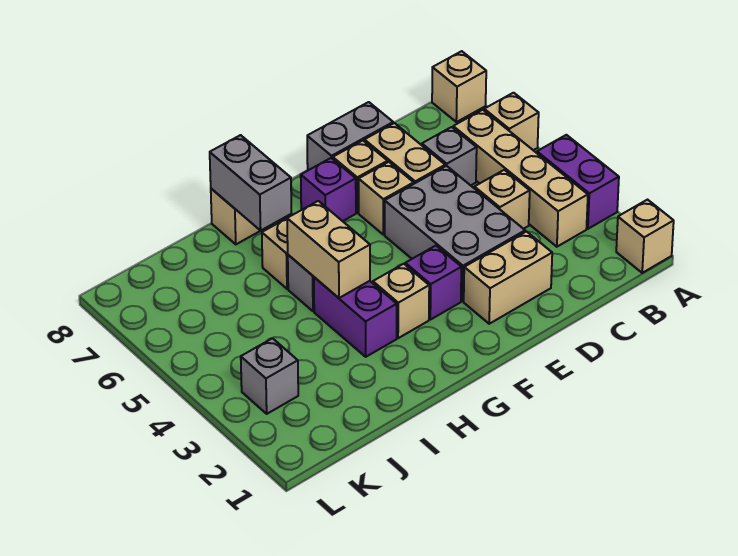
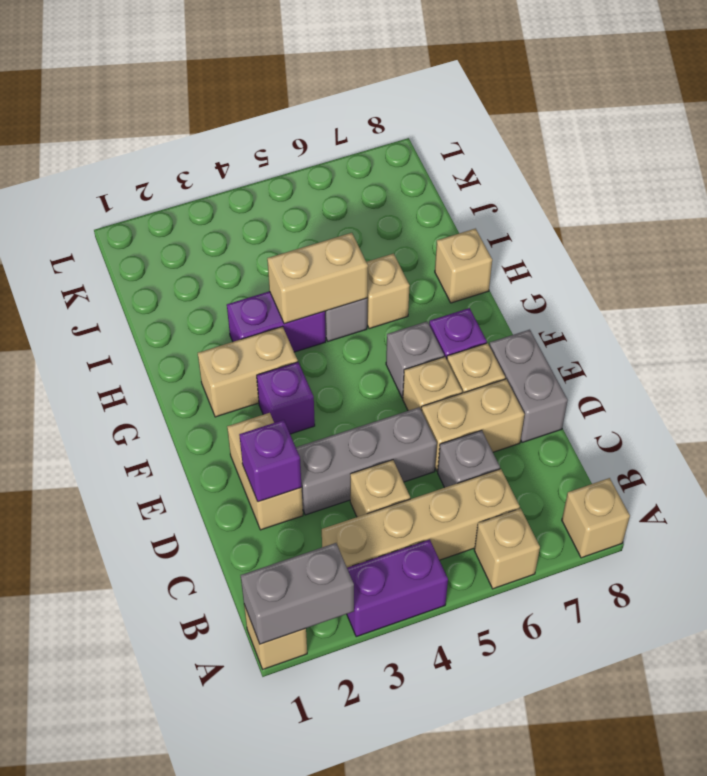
none -> purple 1x1 brick [239,420,302,502]
grey 2x3 brick [385,166,525,301] -> grey 1x3 brick [296,407,437,515]
tan 1x1 brick [373,264,429,338] -> tan 1x2 brick [198,327,298,417]
grey 1x2 brick [210,135,291,231] -> grey 1x2 brick moved to [241,543,354,644]
grey 1x1 brick [241,338,298,414] -> grey 1x1 brick moved to [386,322,444,398]

